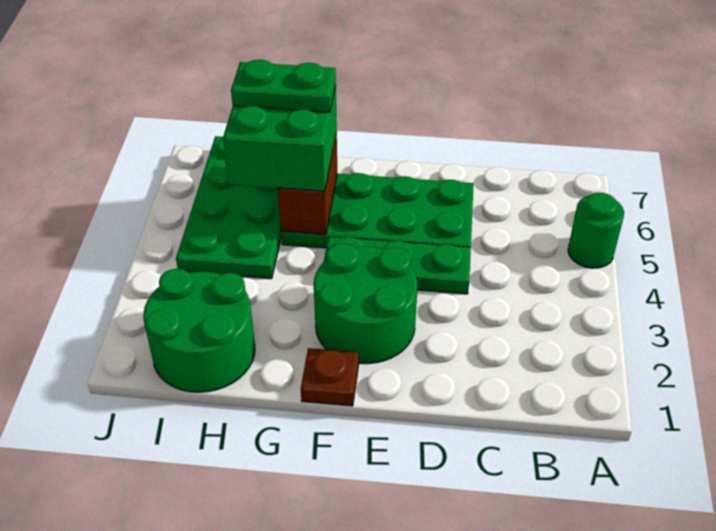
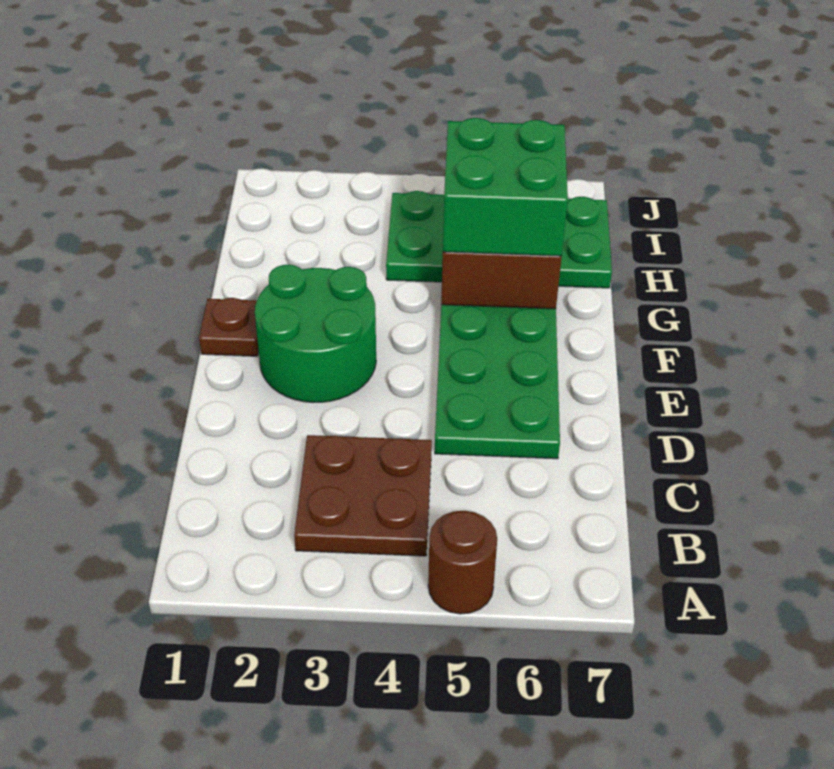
green 1x1 round brick [568,193,624,268] -> brown 1x1 round brick [428,511,497,614]
none -> brown 2x2 plate [294,435,432,556]
green 1x3 plate [324,237,471,294] -> none
green 1x2 plate [231,60,336,112] -> none
green 2x2 round brick [143,269,255,392] -> none

